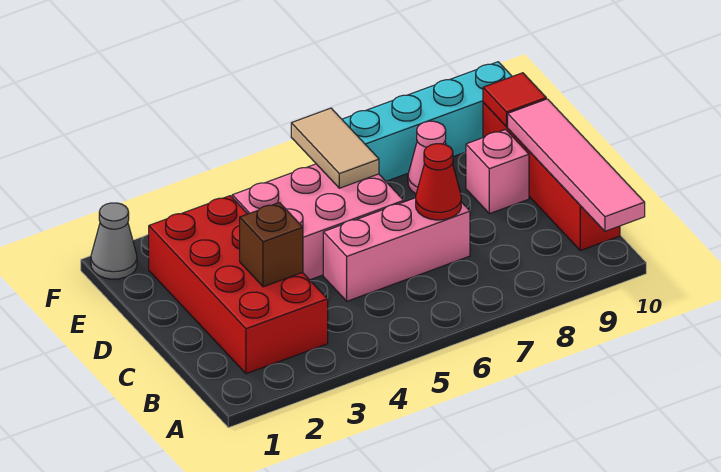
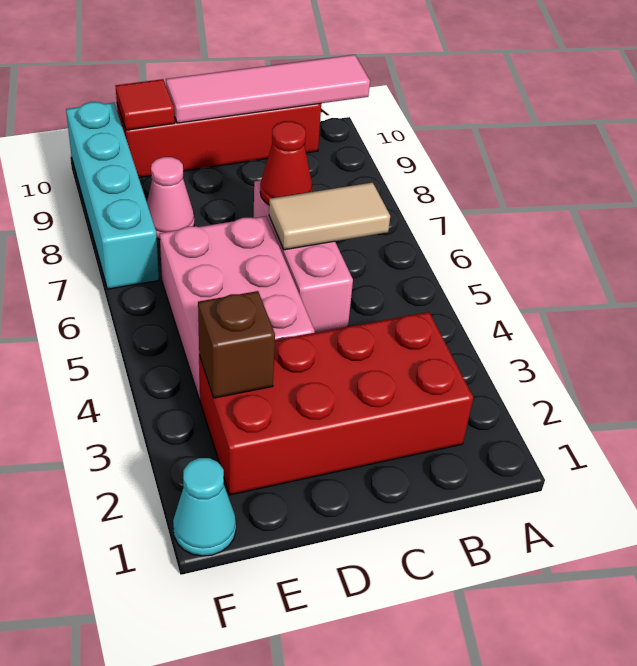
brown 1x1 brick [240,203,303,287] -> brown 1x1 brick moved to [198,291,275,398]
pink 1x1 brick [466,129,529,214] -> none
tan 1x2 tile [291,108,379,188] -> tan 1x2 tile moved to [269,182,390,250]
grey 1x1 cone [91,203,137,279] -> cyan 1x1 cone [173,458,236,556]

